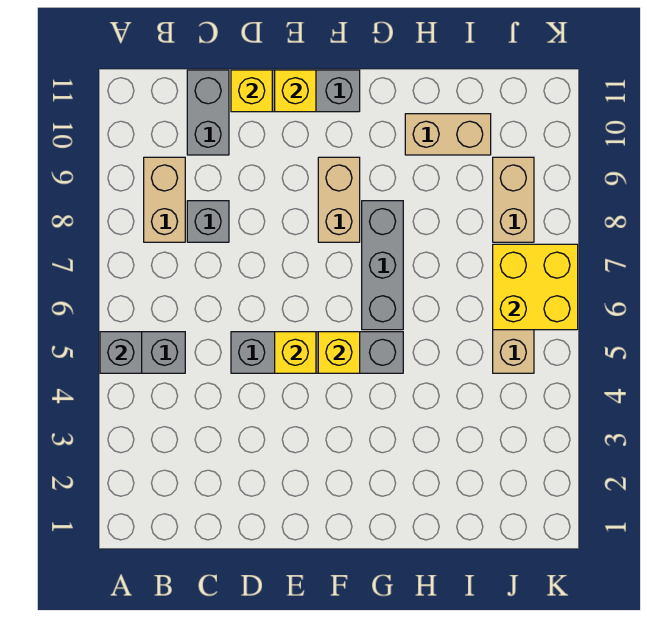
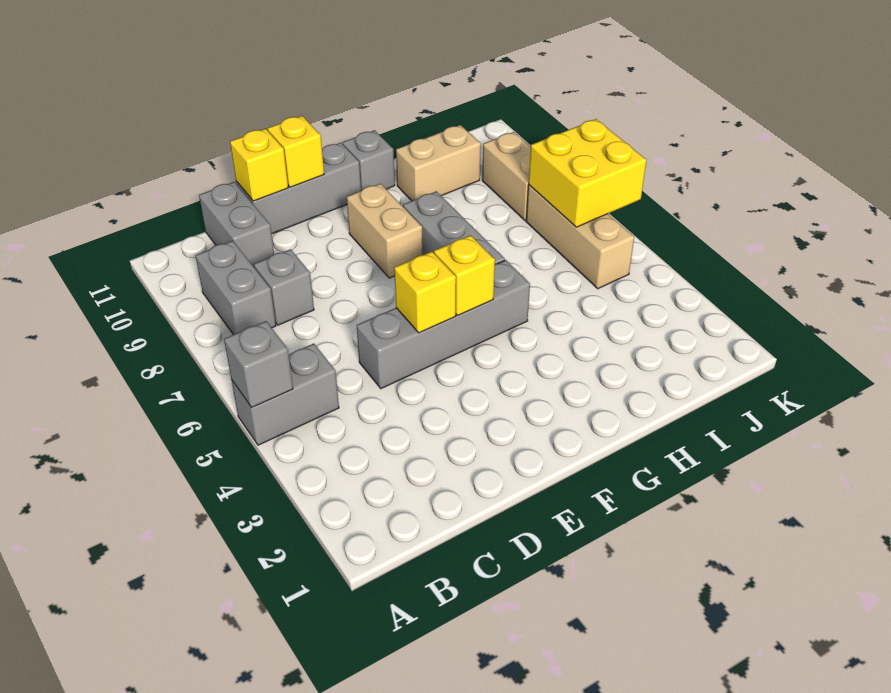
tan 1x2 brick [144,157,185,242] -> grey 1x2 brick [196,241,276,335]
none -> grey 1x1 brick [342,130,395,191]

